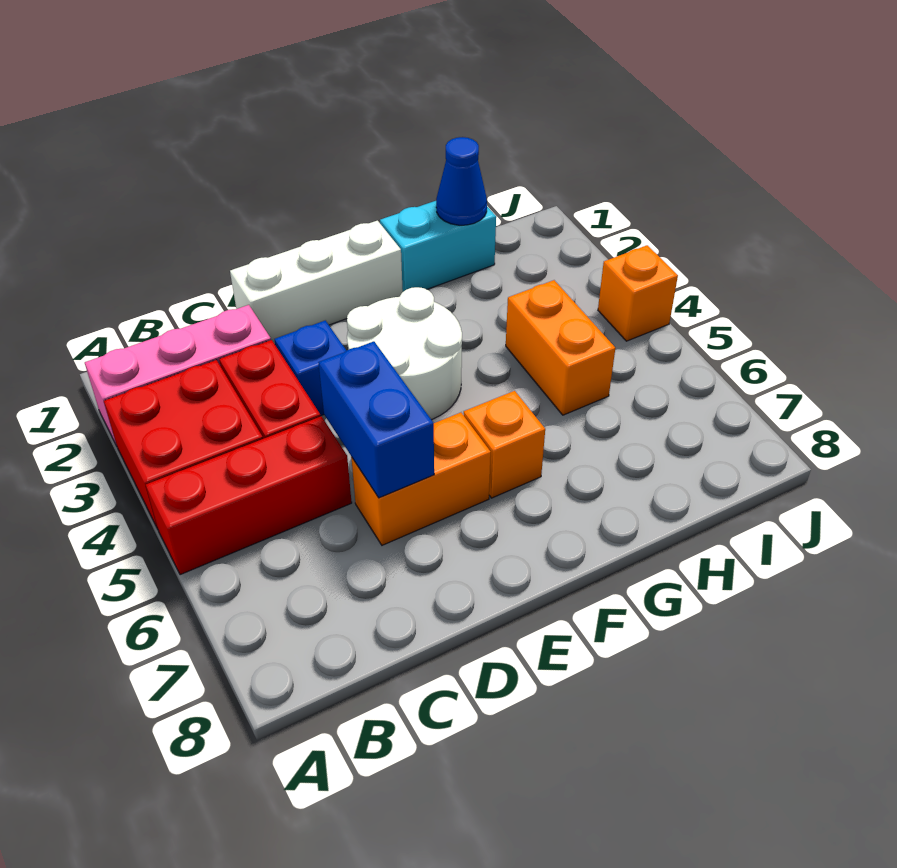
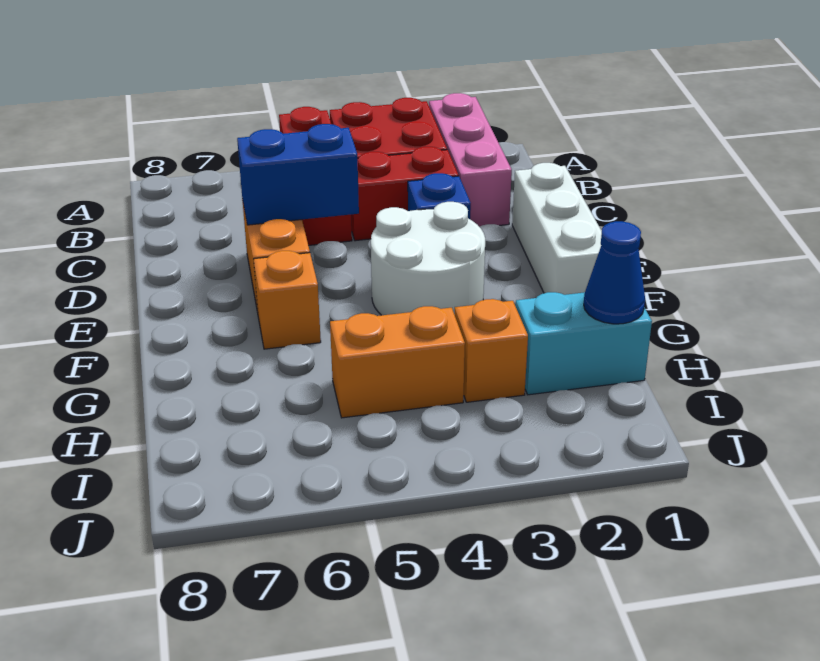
cyan 1x2 brick [380,201,496,292] -> cyan 1x2 brick turned to [516,292,652,395]
orange 1x1 brick [598,245,678,341] -> orange 1x1 brick moved to [455,299,528,402]

